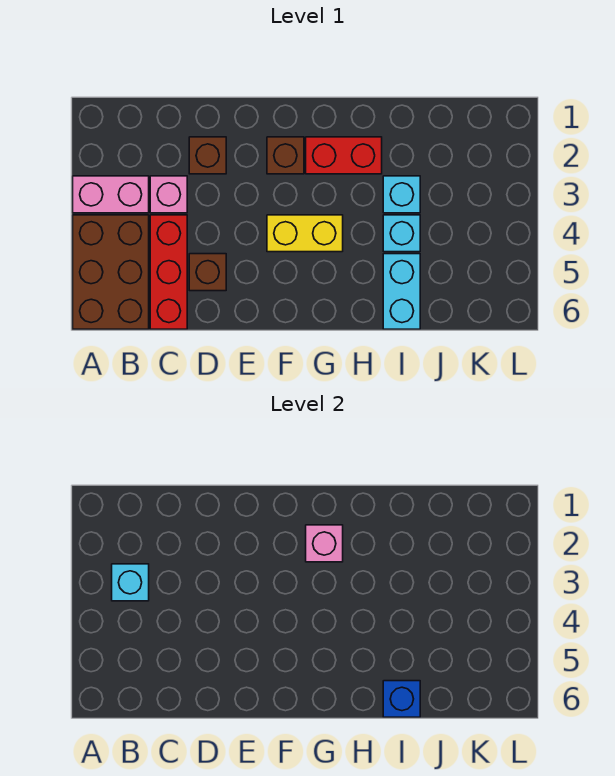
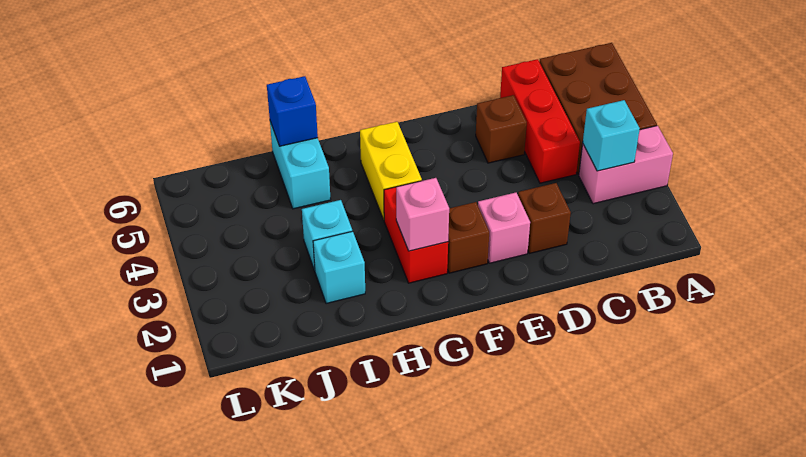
pink 1x1 brick [150,176,187,213] -> pink 1x1 brick moved to [478,193,530,263]
yellow 1x2 brick [267,215,343,252] -> yellow 1x2 brick turned to [360,122,422,220]
red 1x2 brick [306,137,382,174] -> red 1x2 brick turned to [384,187,448,283]
cyan 1x1 brick [383,215,420,252] -> cyan 1x1 brick moved to [313,231,365,304]

